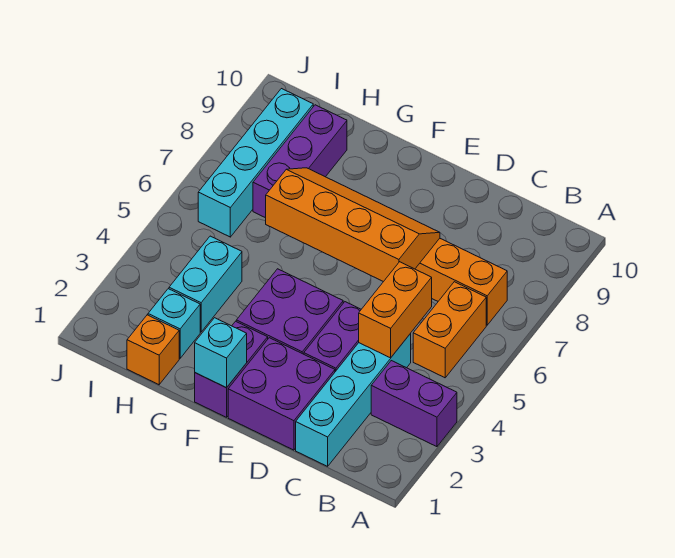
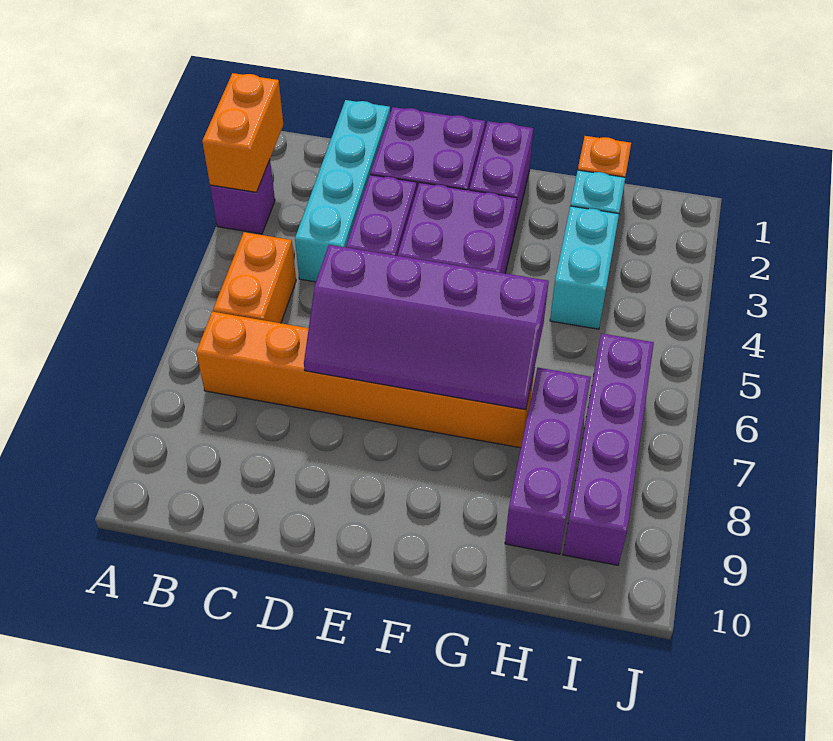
purple 1x2 brick [371,361,457,447] -> purple 1x1 brick [210,160,275,234]
orange 1x2 brick [359,262,432,358] -> orange 1x2 brick moved to [202,73,283,192]
orange 2x4 slope [266,168,440,282] -> purple 2x4 slope [304,245,549,410]
cyan 1x1 brick [195,318,247,388] -> none
cyan 1x4 brick [198,89,313,237] -> purple 1x4 brick [563,333,654,565]

